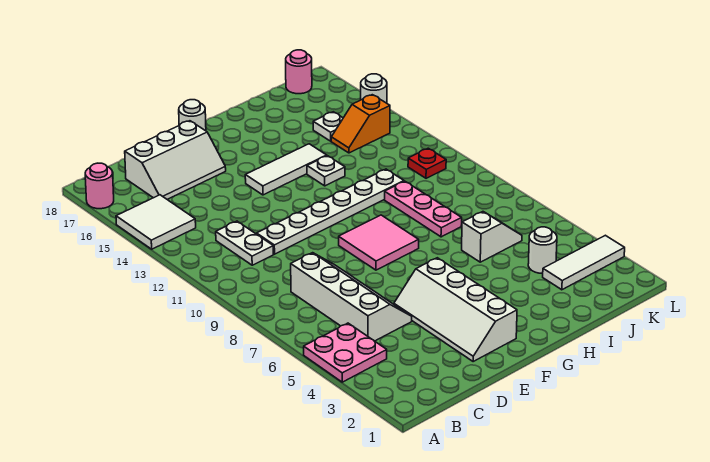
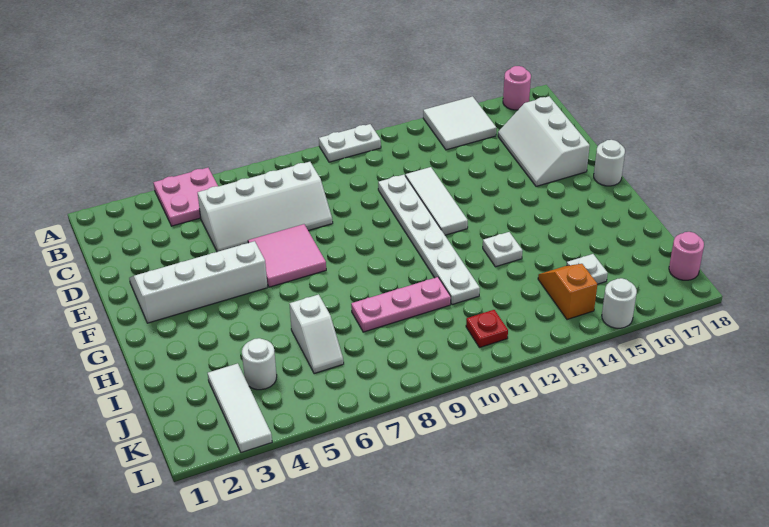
white 1x2 plate [216,221,274,265] -> white 1x2 plate moved to [319,124,381,162]
pink 2x2 tile [339,215,419,270] -> pink 2x2 tile moved to [248,224,326,287]
white 1x3 tile [245,144,327,195] -> white 1x3 tile moved to [405,167,468,235]

